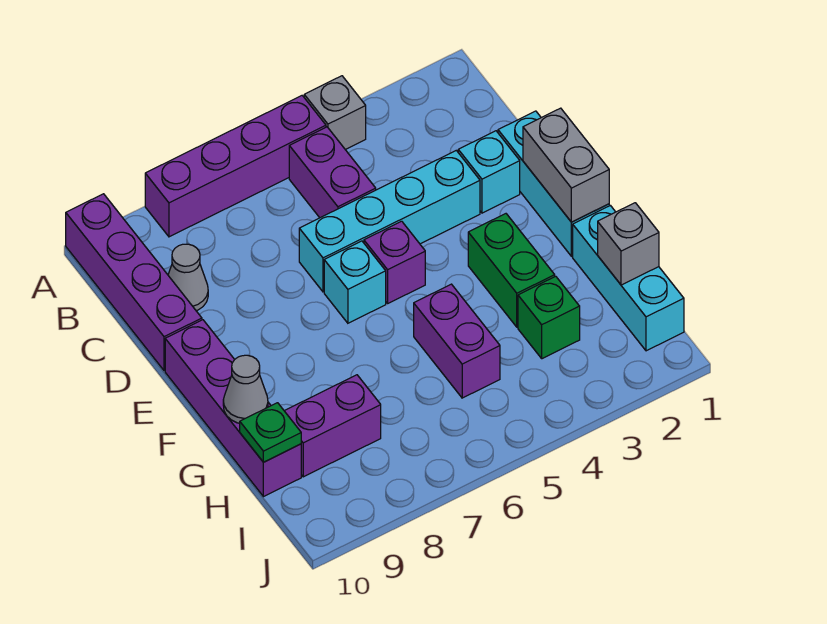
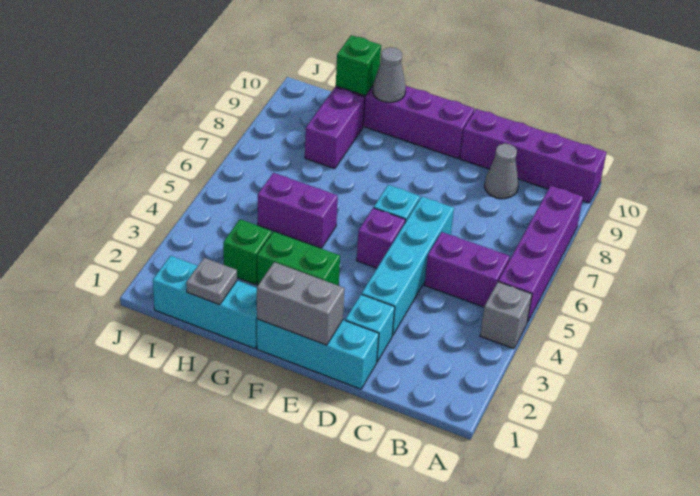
grey 1x1 brick [598,203,659,285] -> grey 1x1 plate [186,258,237,305]
green 1x1 plate [240,403,301,462] -> green 1x1 brick [336,35,381,96]

